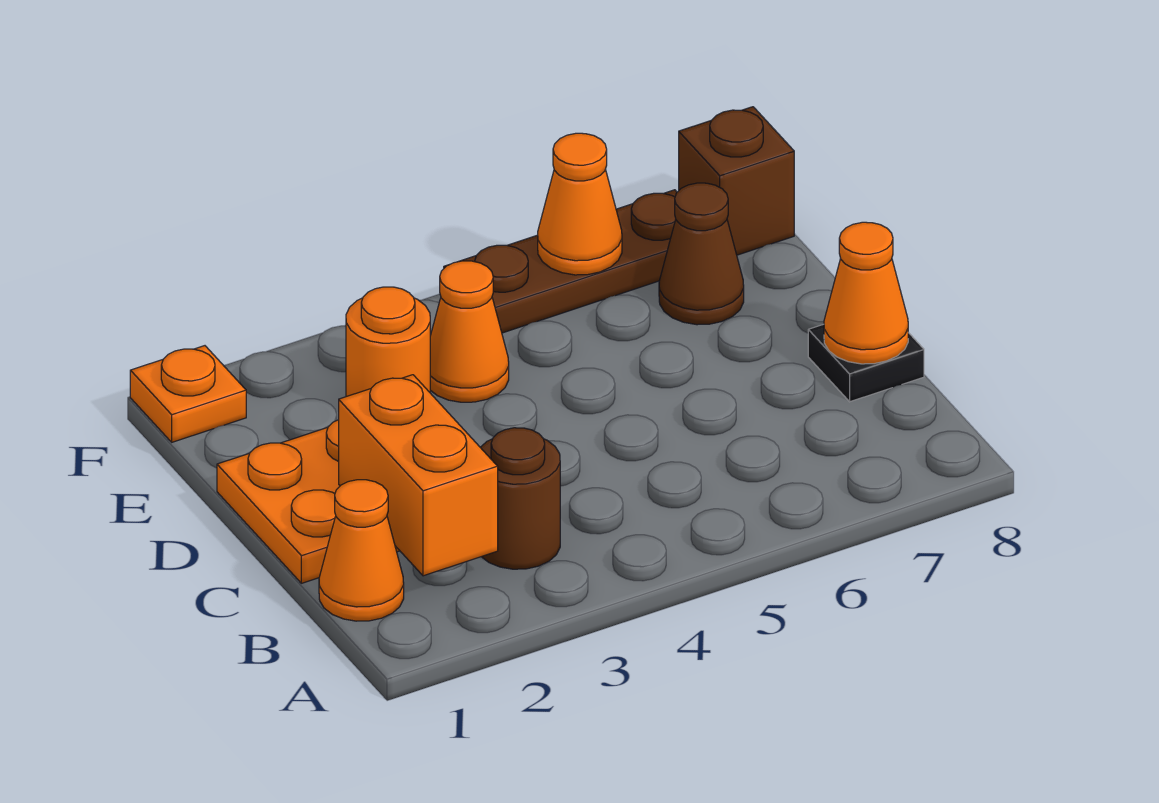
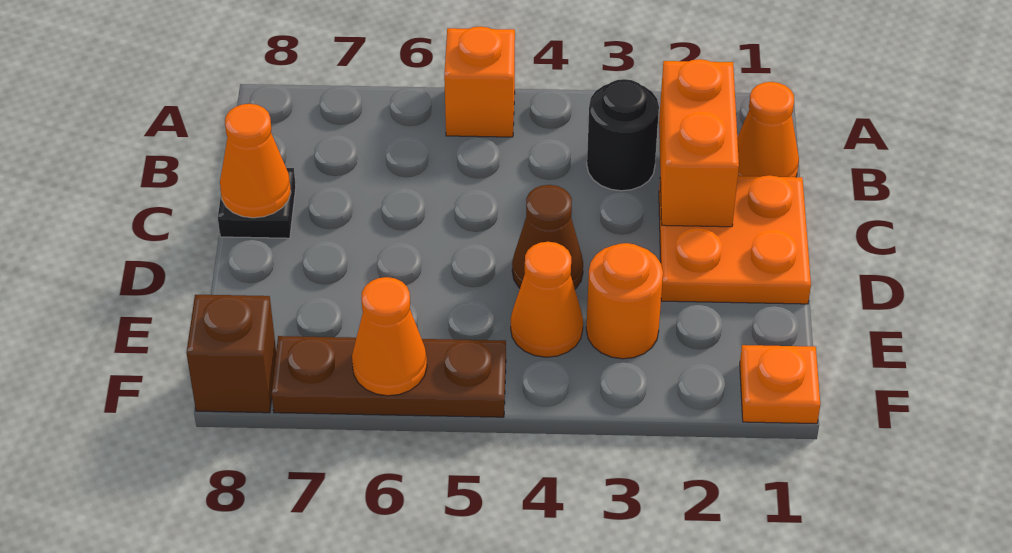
none -> orange 1x1 brick [444,26,515,137]
brown 1x1 round brick [480,428,560,569] -> black 1x1 round brick [587,79,659,191]
brown 1x1 cone [659,183,744,325] -> brown 1x1 cone moved to [512,185,583,289]

